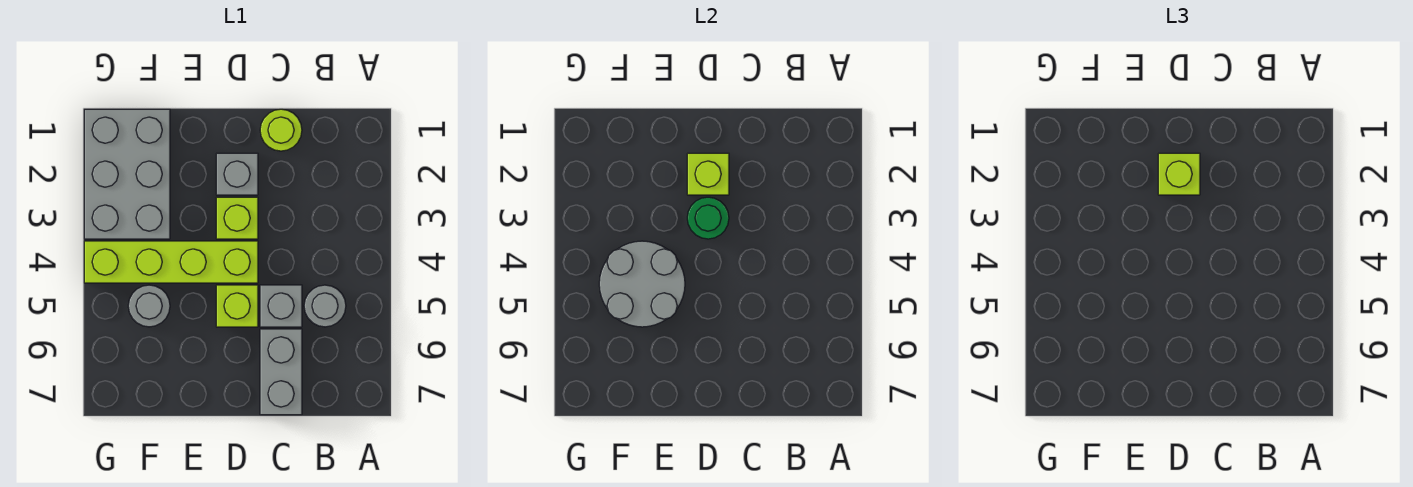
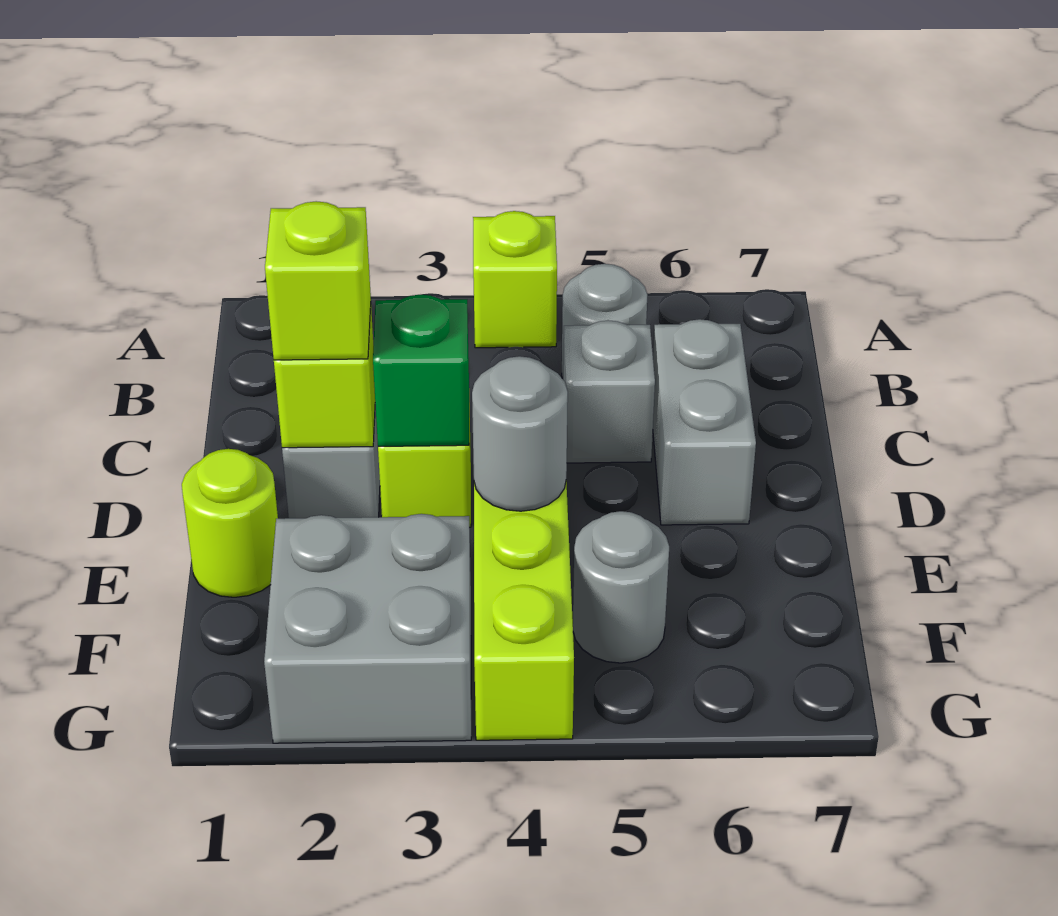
lime 1x1 round brick [260,109,302,151] -> lime 1x1 round brick moved to [182,449,278,597]
grey 1x2 brick [260,329,302,415] -> grey 1x2 brick turned to [653,319,756,525]
green 1x1 round brick [687,197,729,239] -> green 1x1 brick [373,295,469,446]
lime 1x1 brick [216,285,258,327] -> lime 1x1 brick moved to [473,211,557,348]
grey 2x2 round brick [599,241,685,327] -> grey 1x1 round brick [472,356,568,511]
grey 2x3 brick [84,109,170,239] -> grey 2x2 brick [264,514,471,743]

